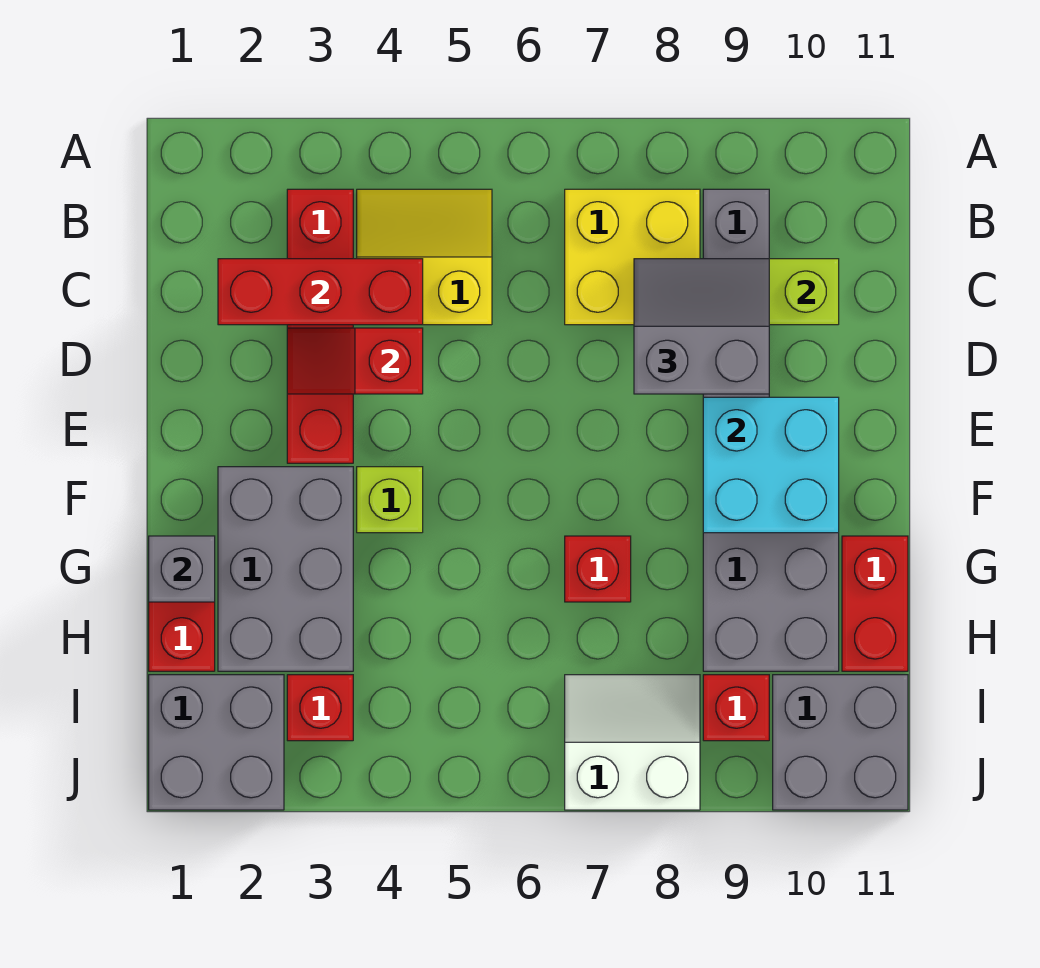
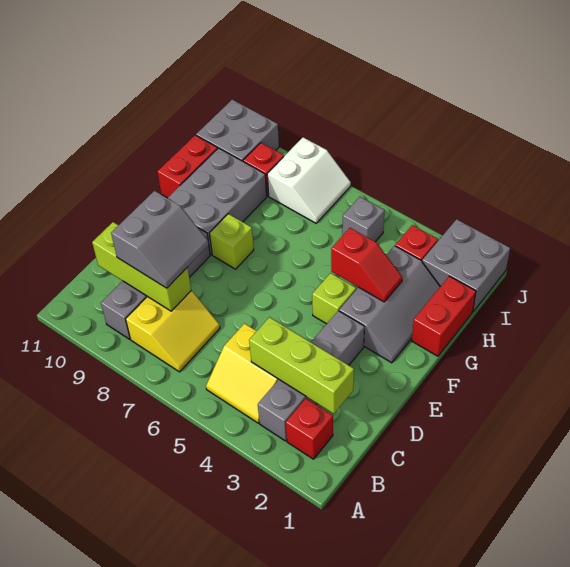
red 1x4 brick [287,189,353,463] -> grey 1x4 brick [258,311,364,441]
yellow 2x2 brick [565,189,700,325] -> yellow 2x2 slope [126,291,220,372]
red 1x3 brick [218,259,423,325] -> lime 1x3 brick [249,317,354,414]
grey 2x2 slope [634,259,769,394] -> grey 2x2 slope turned to [111,191,209,288]
red 1x2 slope [287,328,423,394] -> red 1x2 slope moved to [331,228,402,302]
cyan 2x2 brick [703,397,839,533] -> none
grey 2x3 brick [218,467,353,671] -> grey 2x3 slope [339,246,440,363]
none -> lime 1x1 brick [209,214,254,269]
grey 1x1 brick [149,536,215,602] -> grey 1x1 brick moved to [342,197,385,242]
red 1x1 brick [565,536,631,602] -> red 1x1 brick moved to [286,399,333,459]
white 2x2 slope [565,675,700,810] -> white 2x2 slope turned to [267,137,351,223]

